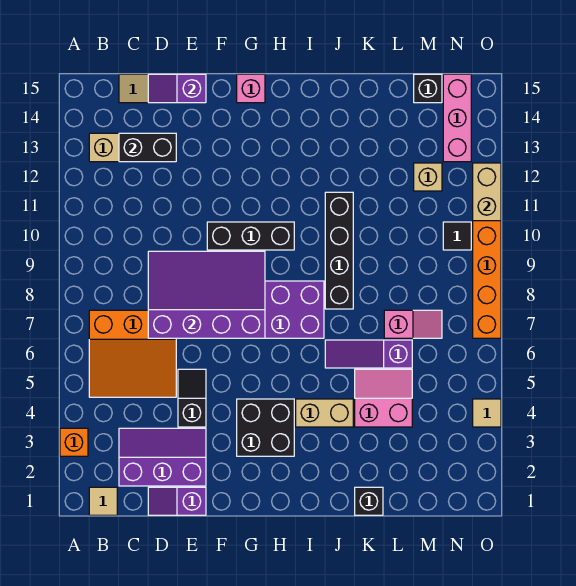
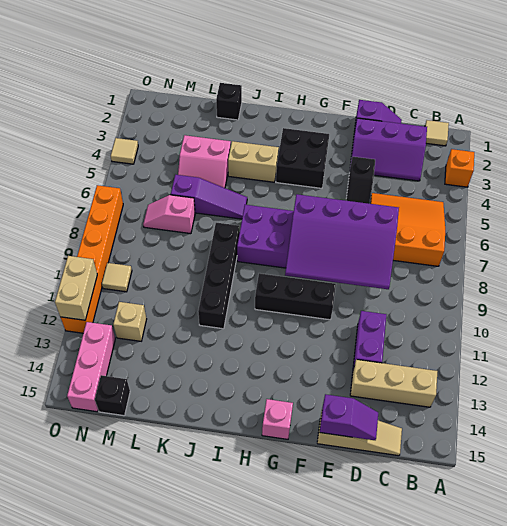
black 1x2 brick [119,133,176,162] -> none
none -> purple 1x2 brick [353,311,386,369]
black 1x1 tile [443,222,471,250] -> tan 1x1 tile [102,263,132,292]

